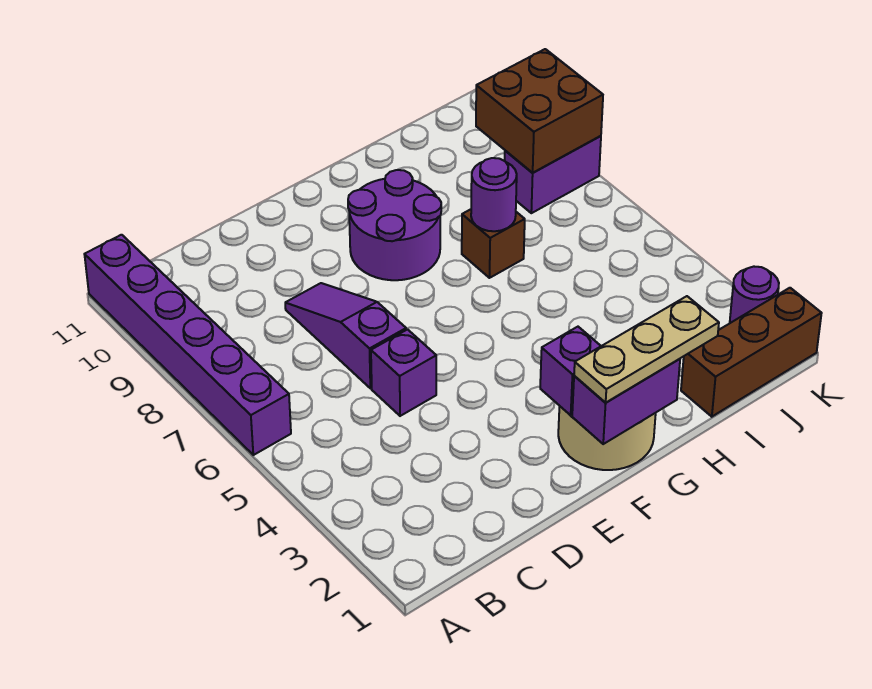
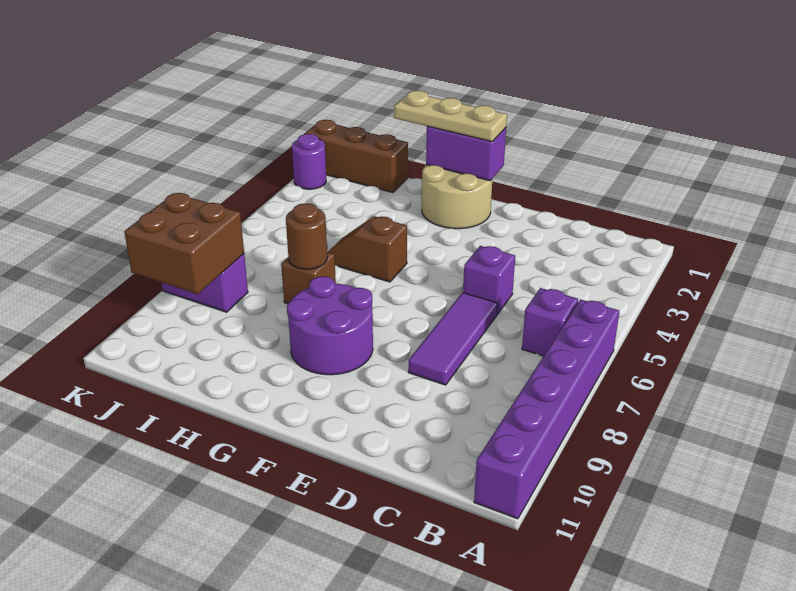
purple 1x3 slope [285,283,406,388] -> purple 1x3 tile [408,293,498,385]
purple 1x1 brick [540,327,601,415] -> purple 1x1 brick moved to [522,288,578,356]
none -> brown 1x2 slope [328,216,407,282]
purple 1x1 round brick [471,158,517,231] -> brown 1x1 round brick [286,203,327,269]

